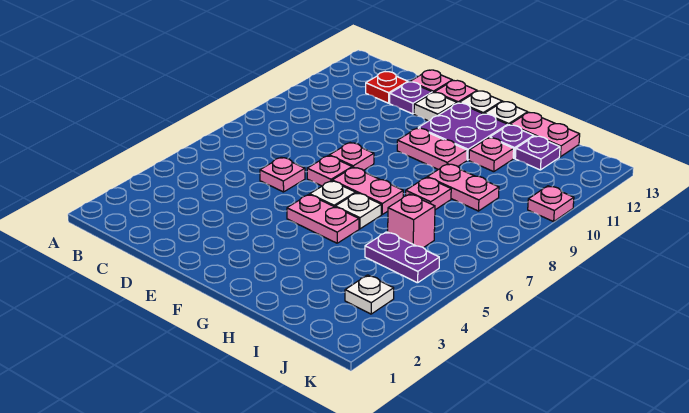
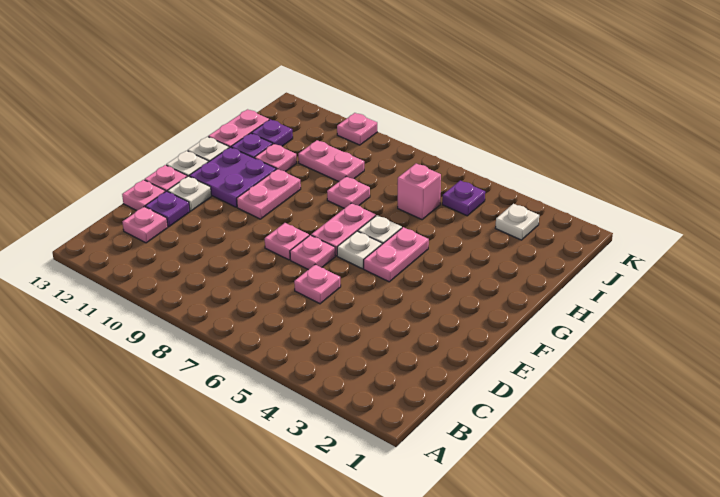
red 1x1 plate [366,72,408,103] -> pink 1x1 plate [123,207,168,243]
pink 1x2 plate [427,164,499,211] -> pink 1x2 plate turned to [298,140,364,182]
purple 1x2 plate [365,232,439,283] -> purple 1x1 plate [442,181,485,216]

